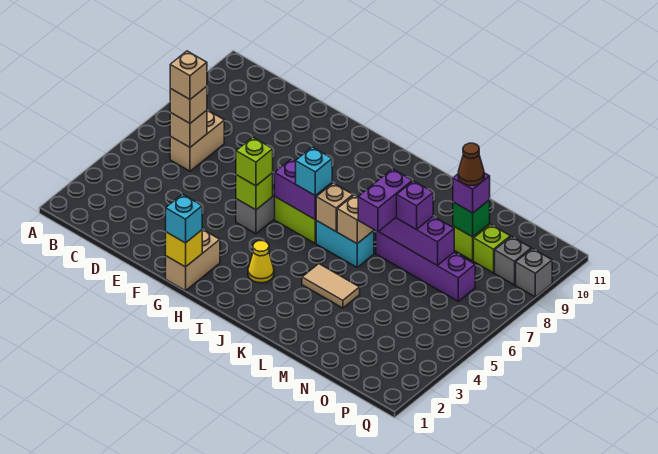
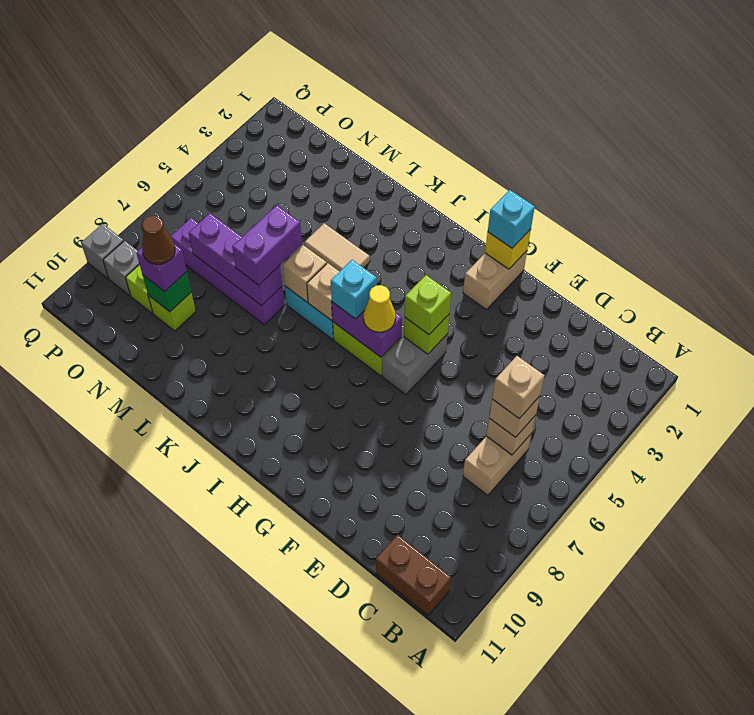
none -> brown 1x2 brick [376,535,451,615]
yellow 1x1 cone [248,241,274,283] -> yellow 1x1 cone moved to [364,285,396,332]
purple 1x1 brick [397,181,433,230] -> none

